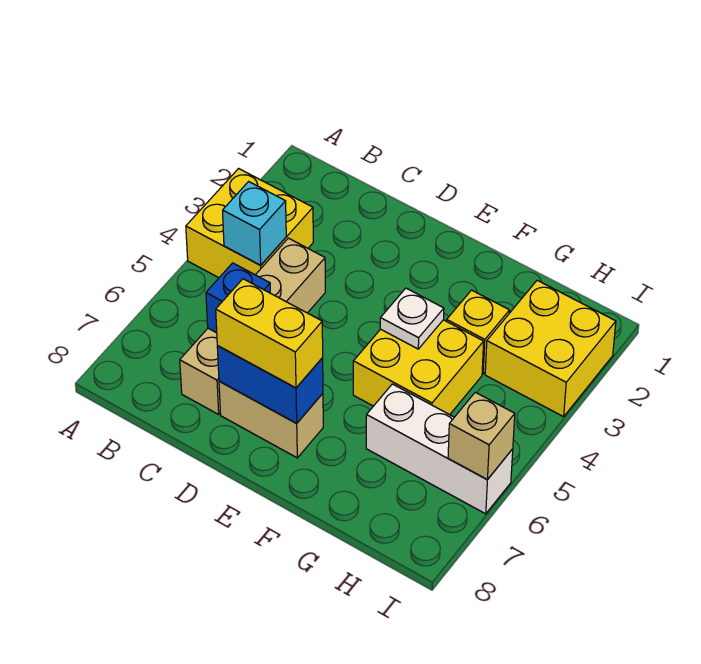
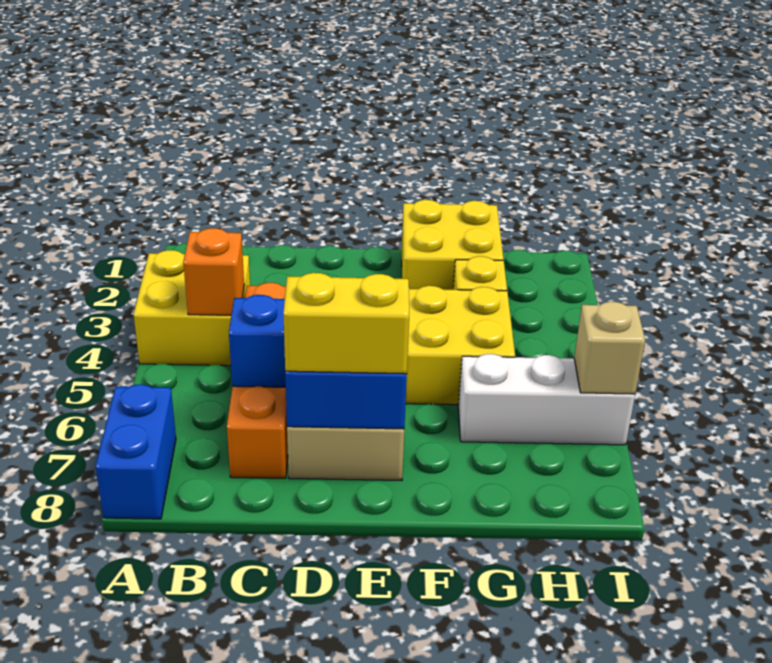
none -> blue 1x2 brick [95,385,176,519]
cyan 1x1 brick [223,182,286,265] -> orange 1x1 brick [183,228,244,315]
tan 1x4 brick [180,238,325,414] -> orange 1x4 brick [227,283,288,478]
white 1x1 plate [380,288,444,349] -> none
yellow 2x2 brick [485,280,616,417] -> yellow 2x2 brick moved to [402,200,504,290]

